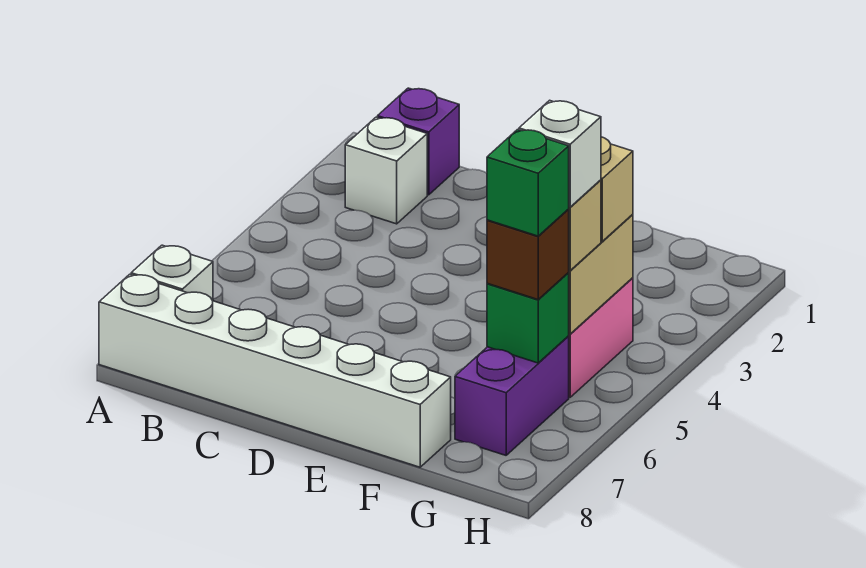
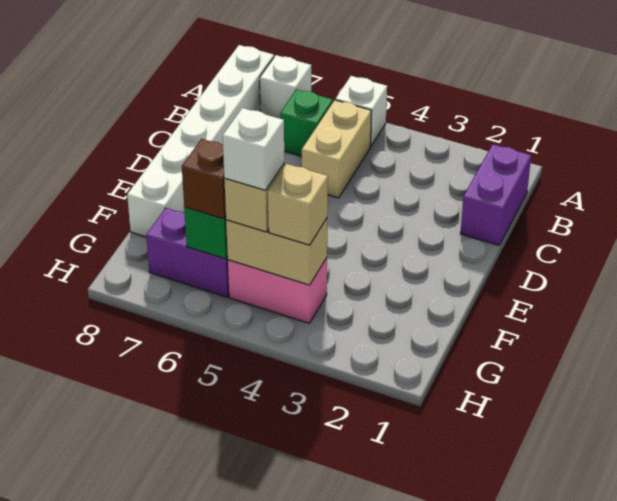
purple 1x1 brick [378,88,459,195] -> purple 1x2 brick [460,144,531,245]
white 1x1 brick [345,117,427,224] -> white 1x1 brick moved to [335,76,387,146]
none -> tan 1x2 brick [302,100,371,198]
green 1x1 brick [487,130,569,236] -> green 1x1 brick moved to [280,89,333,156]

